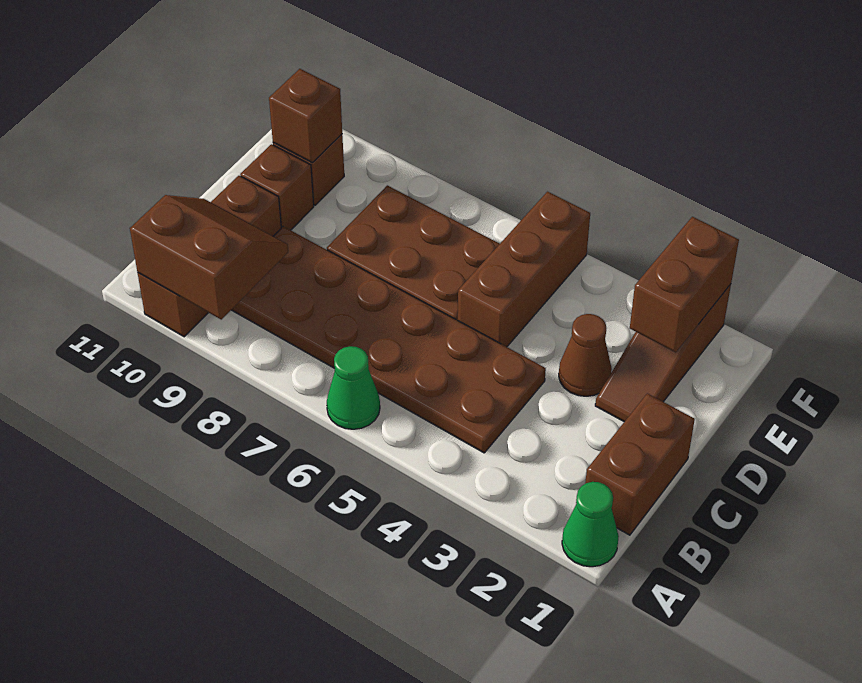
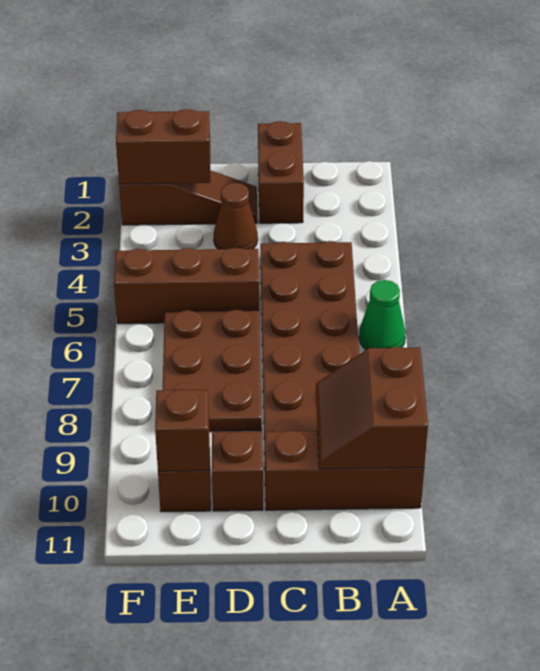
green 1x1 cone [562,482,619,567] -> none
brown 1x2 brick [585,393,695,535] -> brown 1x2 brick turned to [258,121,304,223]

